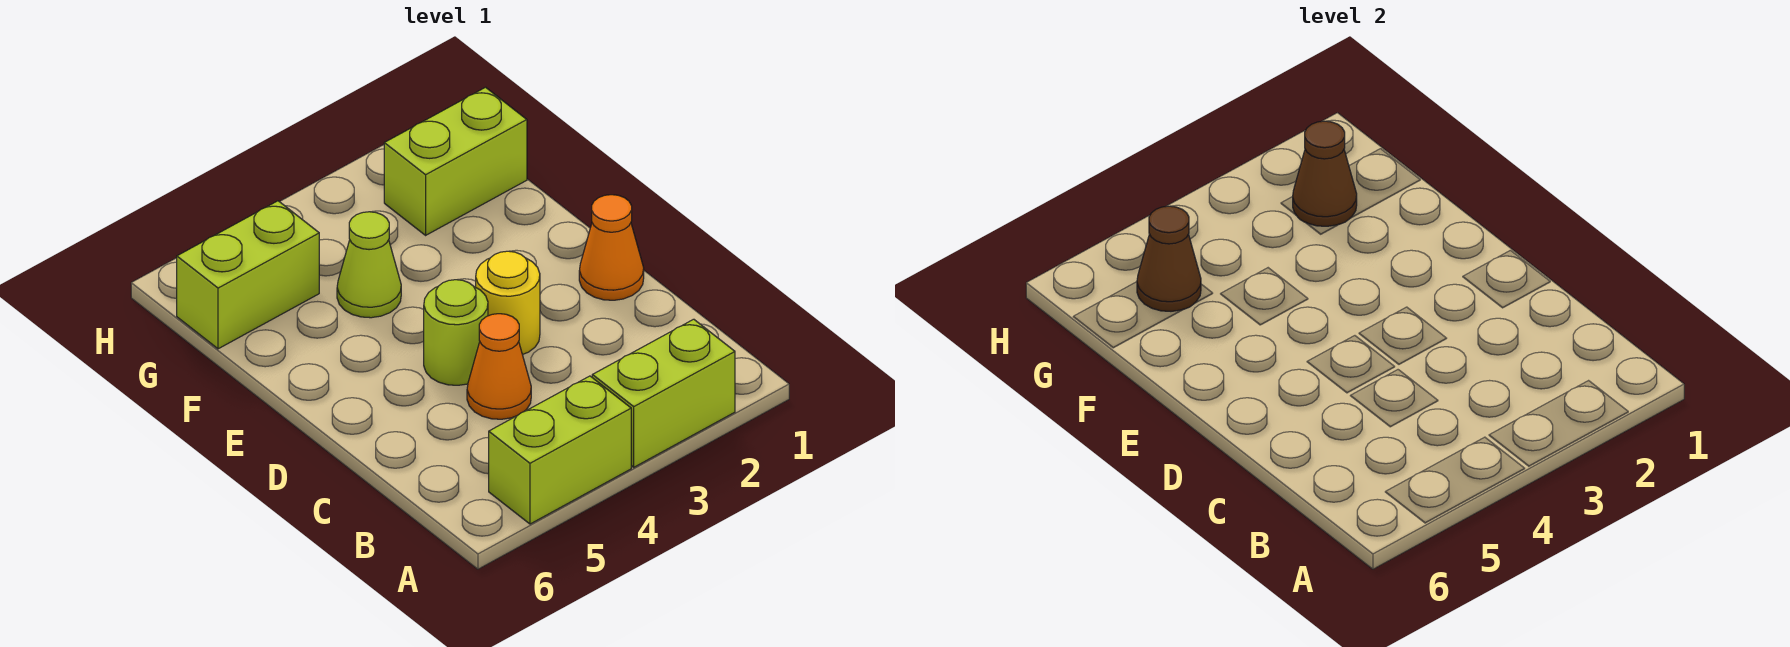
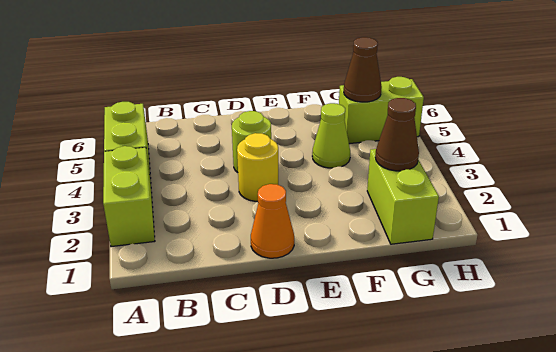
orange 1x1 cone [467,314,531,419] -> none
lime 1x2 brick [177,201,319,349] -> lime 1x2 brick turned to [339,77,424,144]

